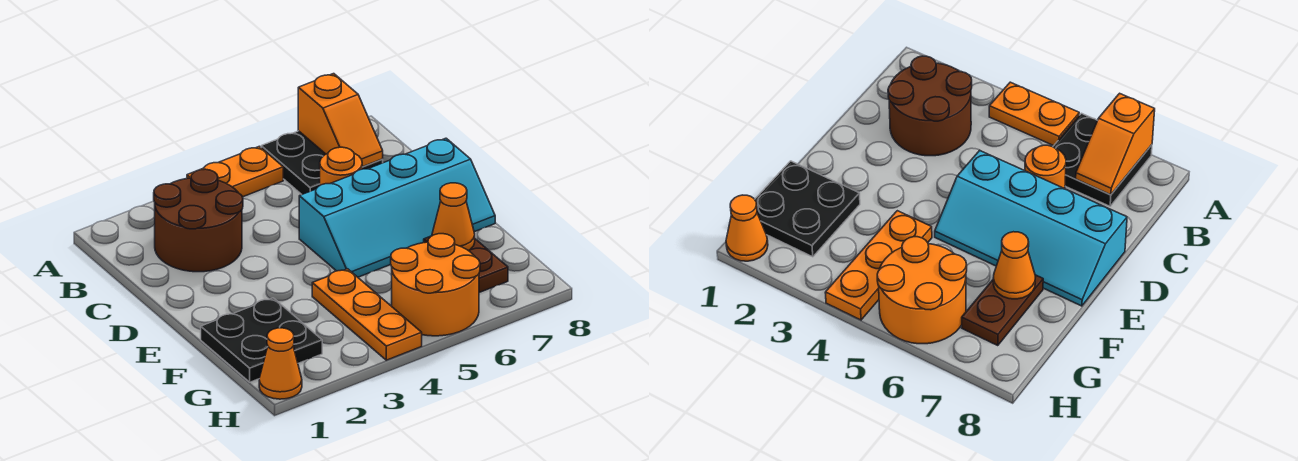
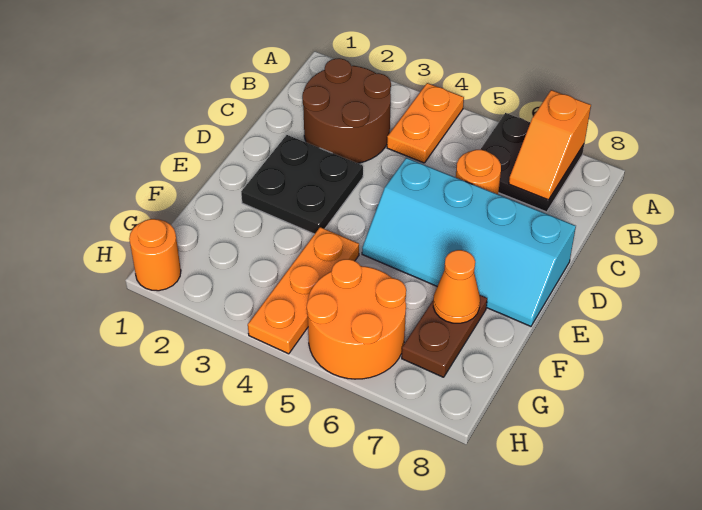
orange 1x2 plate [187,146,283,197] -> orange 1x2 plate turned to [387,83,464,163]
black 2x2 plate [201,298,322,382] -> black 2x2 plate moved to [241,135,363,234]
orange 1x1 cone [259,328,302,399] -> orange 1x1 round brick [129,219,181,291]

